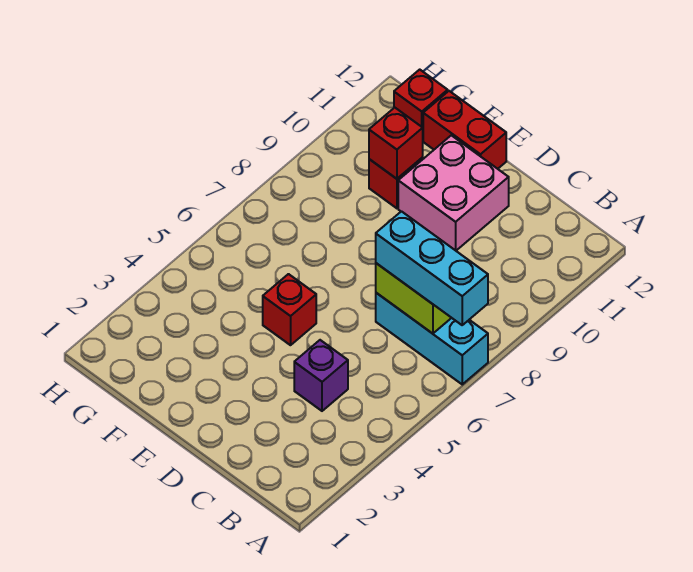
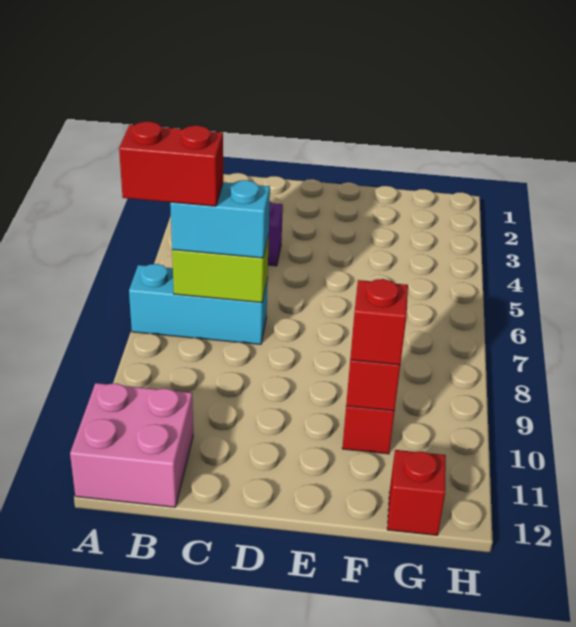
cyan 1x3 brick [376,211,488,325] -> cyan 1x2 brick [170,180,270,258]
pink 2x2 brick [398,135,509,251] -> pink 2x2 brick moved to [70,383,193,507]
red 1x1 brick [263,274,316,345] -> red 1x1 brick moved to [350,279,408,365]
red 1x2 brick [423,91,506,169] -> red 1x2 brick moved to [119,122,223,206]

